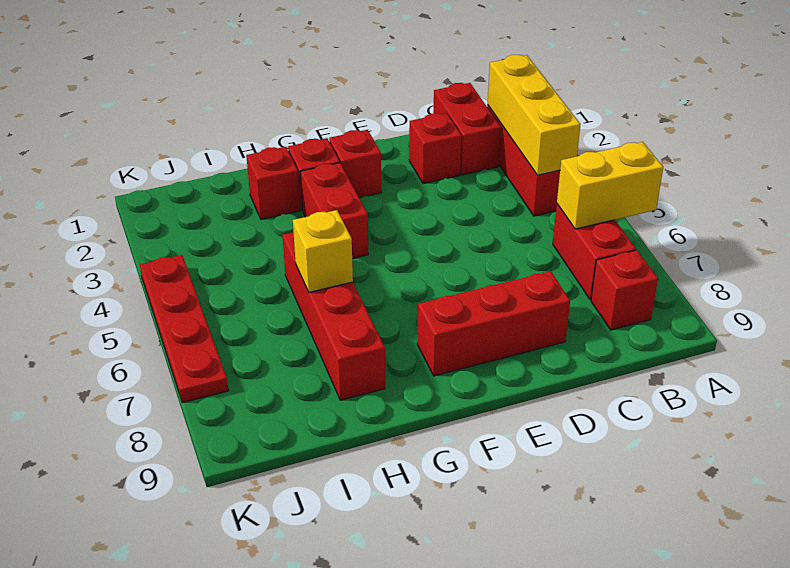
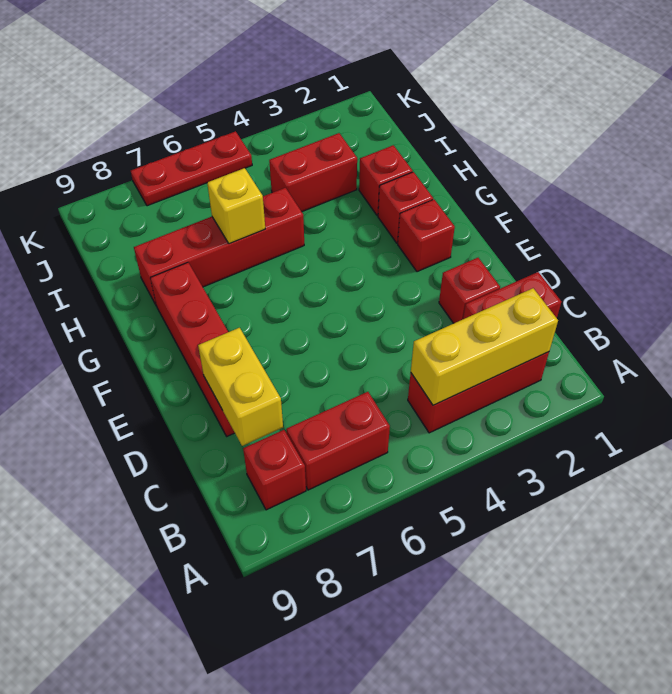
yellow 1x2 brick [557,142,663,229] -> yellow 1x2 brick moved to [198,328,283,446]
red 1x3 brick [417,271,570,376] -> red 1x4 brick [150,263,235,436]
red 1x2 brick [300,163,368,259] -> red 1x2 brick moved to [269,133,357,212]
red 1x4 plate [140,255,228,403] -> red 1x3 plate [131,131,252,206]

